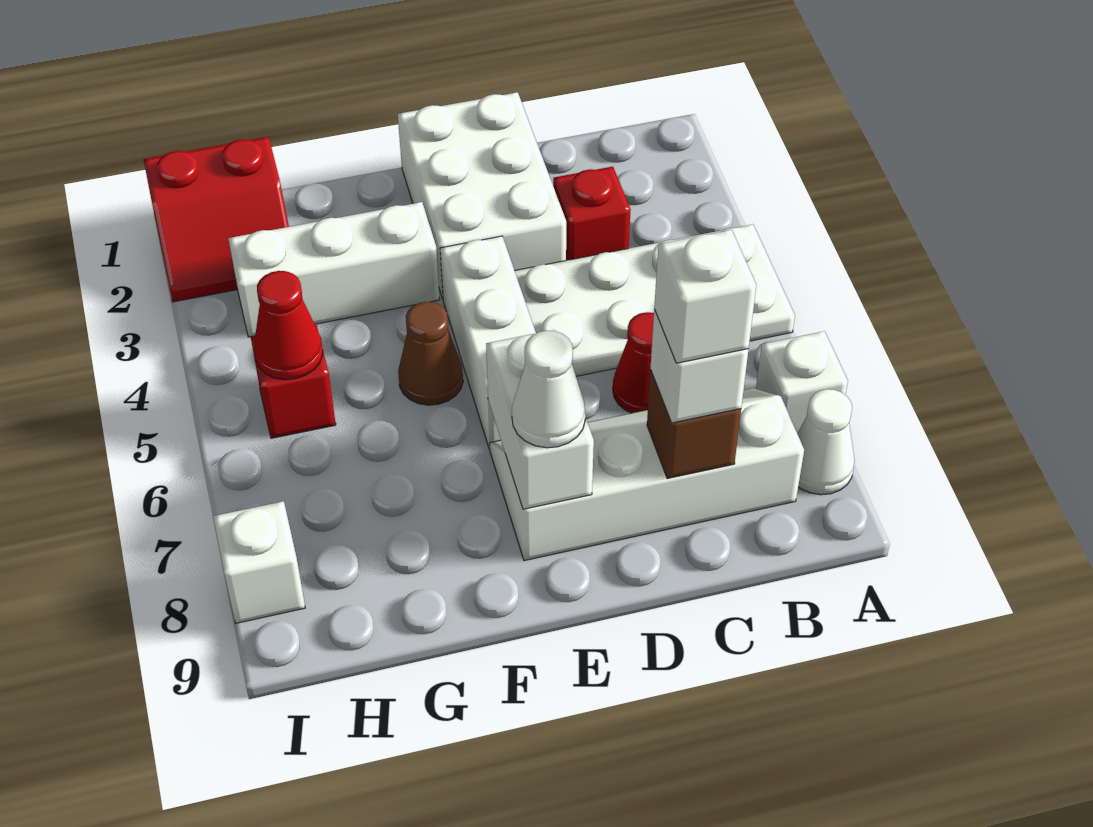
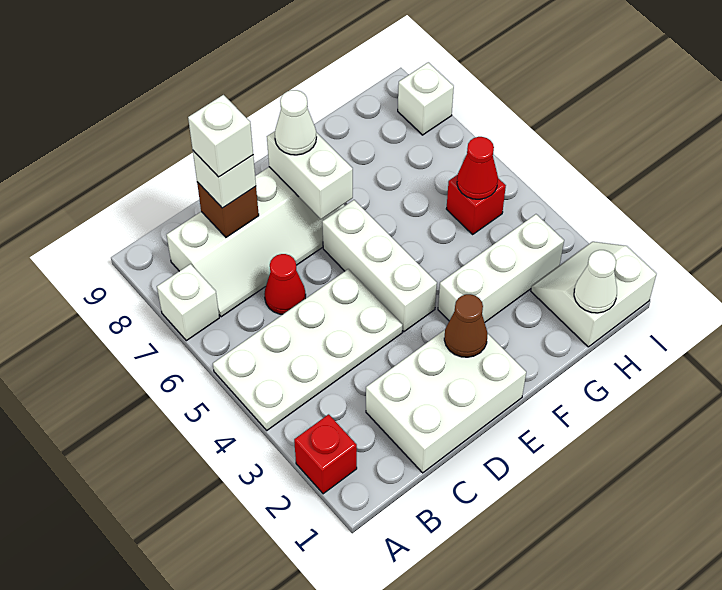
white 1x1 cone [797,389,855,495] -> white 1x1 cone moved to [574,250,617,313]
red 1x1 brick [553,167,631,260] -> red 1x1 brick moved to [294,414,357,494]
white 2x3 brick [398,92,566,299] -> white 2x3 brick turned to [366,330,526,473]
brown 1x1 cone [398,302,463,405] -> brown 1x1 cone moved to [444,294,488,357]
red 2x2 slope [143,137,289,302] -> white 2x2 slope [531,242,656,347]

